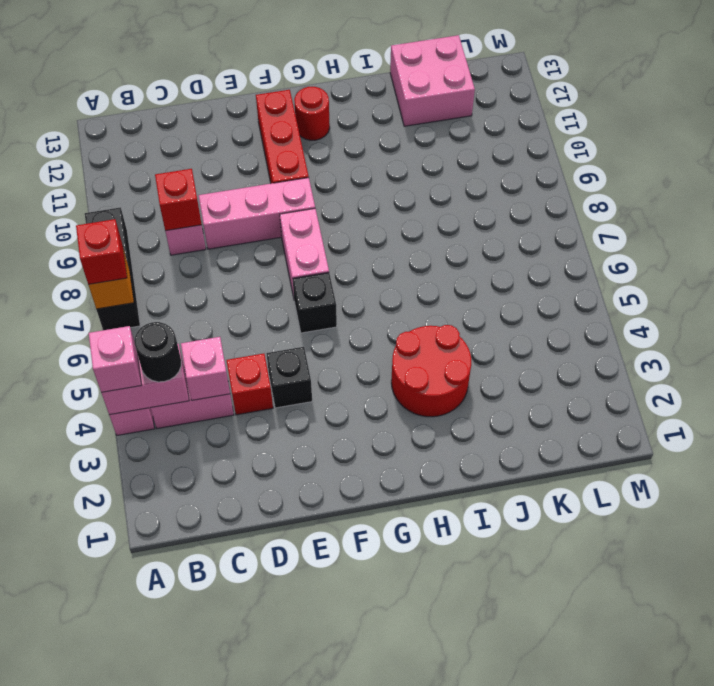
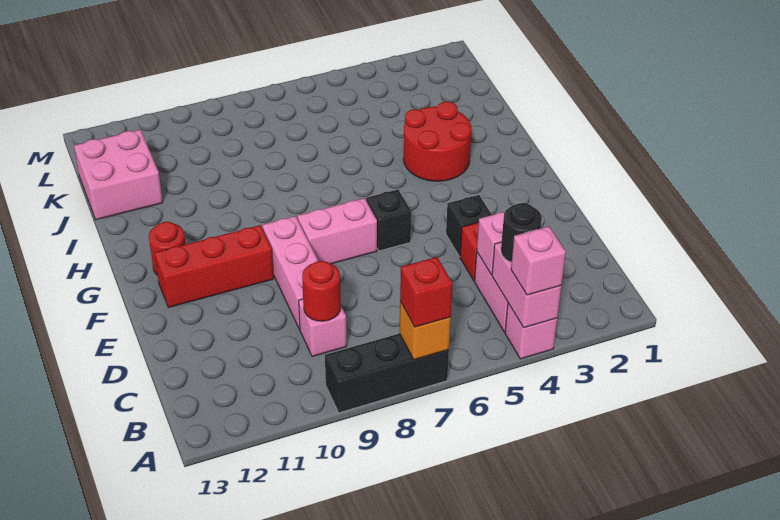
red 1x1 brick [155,169,202,231] -> red 1x1 round brick [302,261,341,321]

